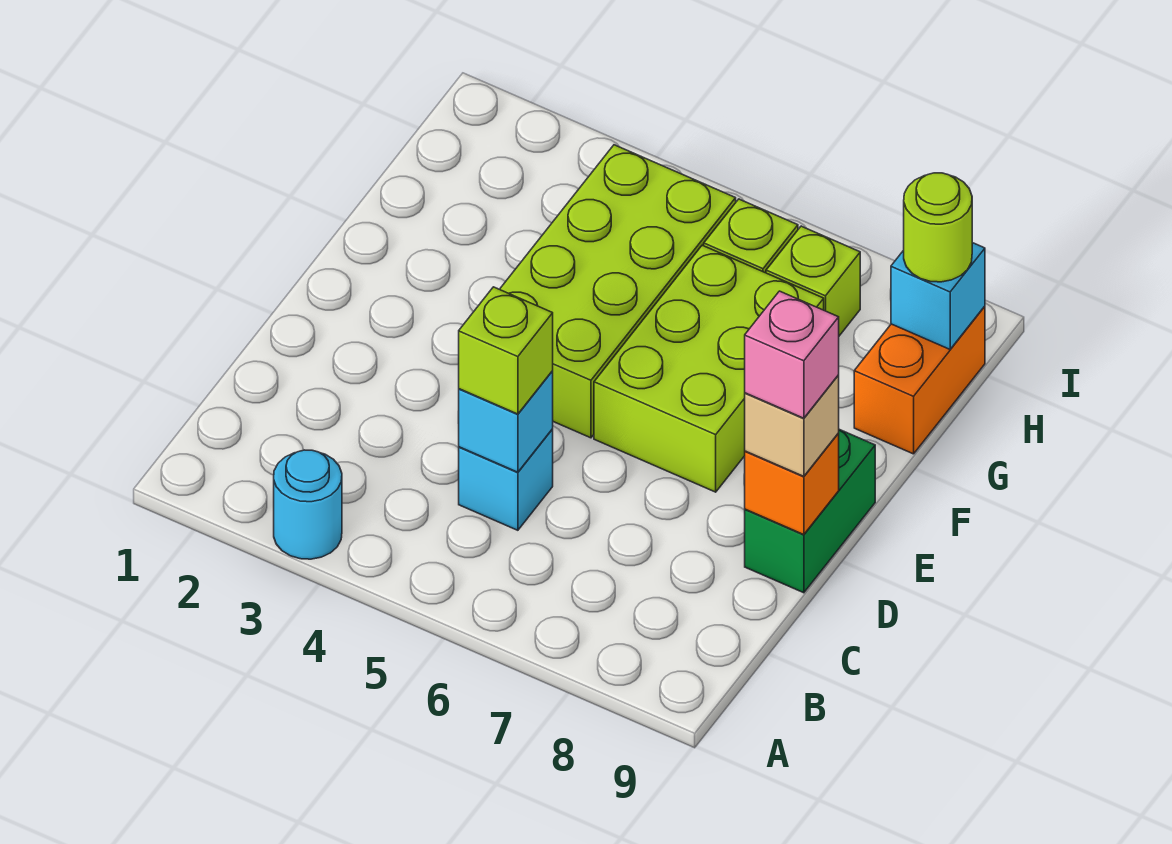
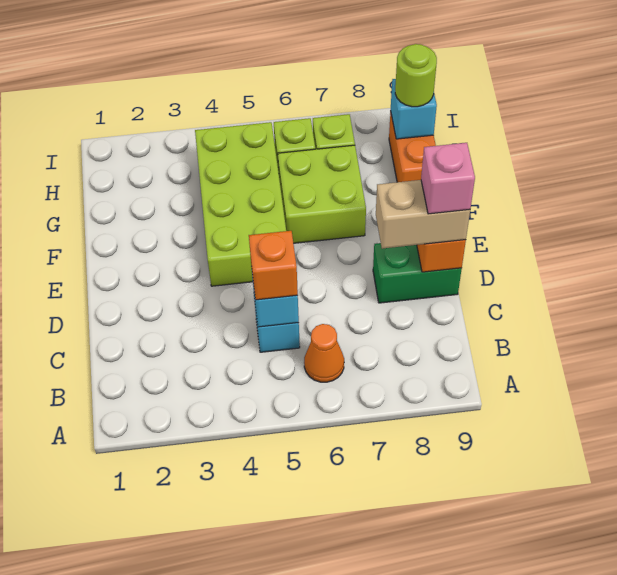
cyan 1x1 round brick [274,450,342,559] -> none
none -> orange 1x1 cone [304,324,344,382]
lime 1x1 brick [459,287,553,414] -> orange 1x1 brick [249,231,298,300]
green 1x2 brick [745,429,875,593] -> green 1x2 brick turned to [373,243,462,303]
tan 1x1 brick [745,375,839,476] -> tan 1x2 brick [376,180,470,249]
lime 2x3 brick [594,245,824,492] -> lime 2x2 brick [278,145,366,243]

